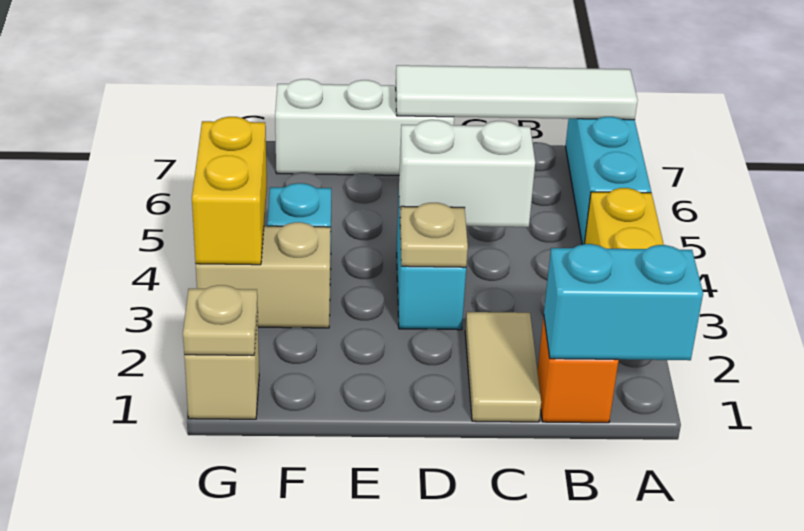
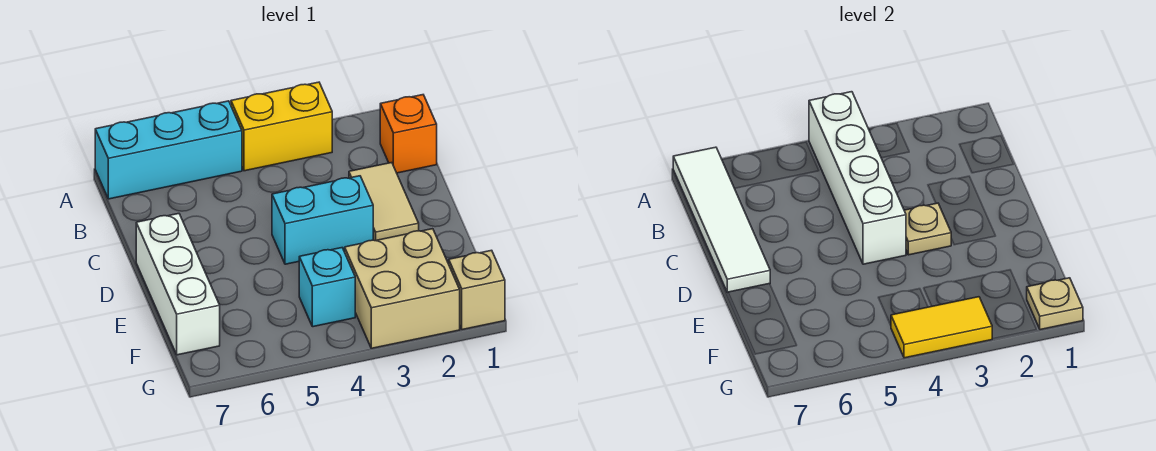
cyan 1x2 brick [544,244,703,360] -> none
tan 1x2 tile [465,312,541,422] -> tan 1x2 tile turned to [349,163,419,241]
white 1x2 brick [399,120,535,227] -> white 1x4 brick [809,92,906,264]
tan 1x2 brick [196,222,331,328] -> tan 2x2 brick [345,229,460,348]
yellow 1x2 brick [192,117,267,265] -> yellow 1x2 tile [891,297,992,358]

